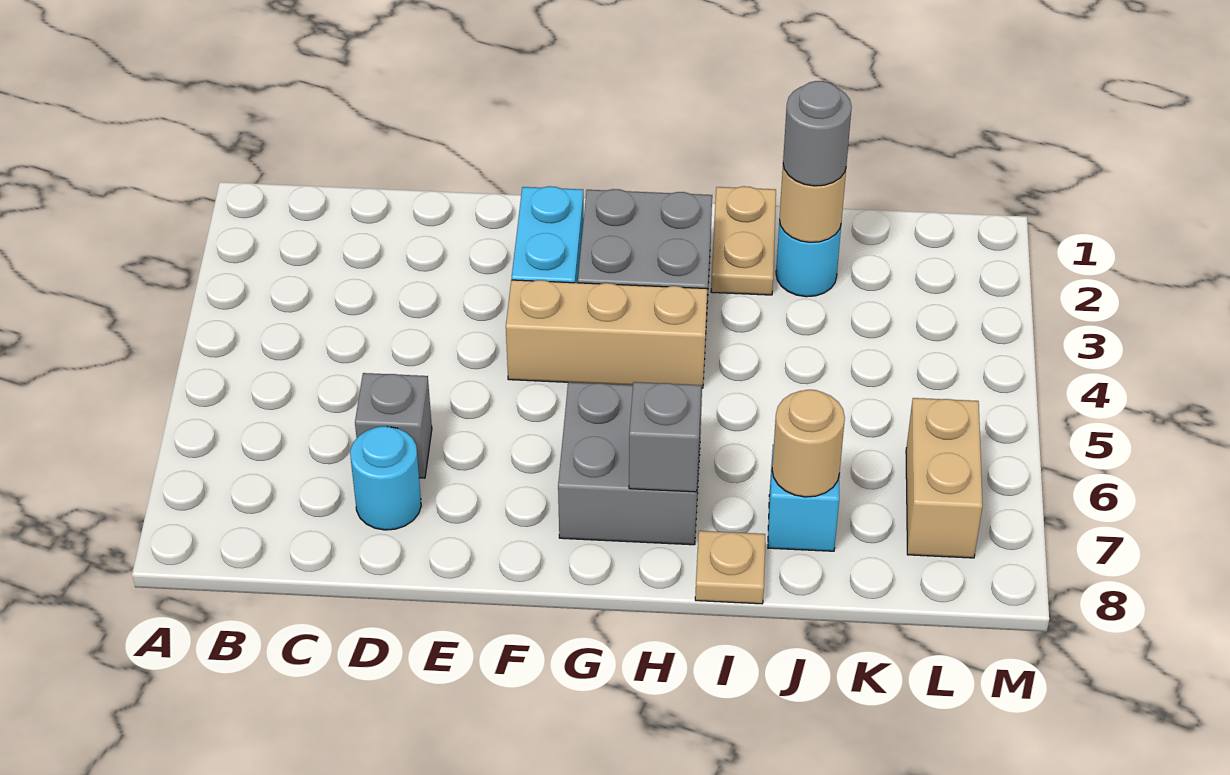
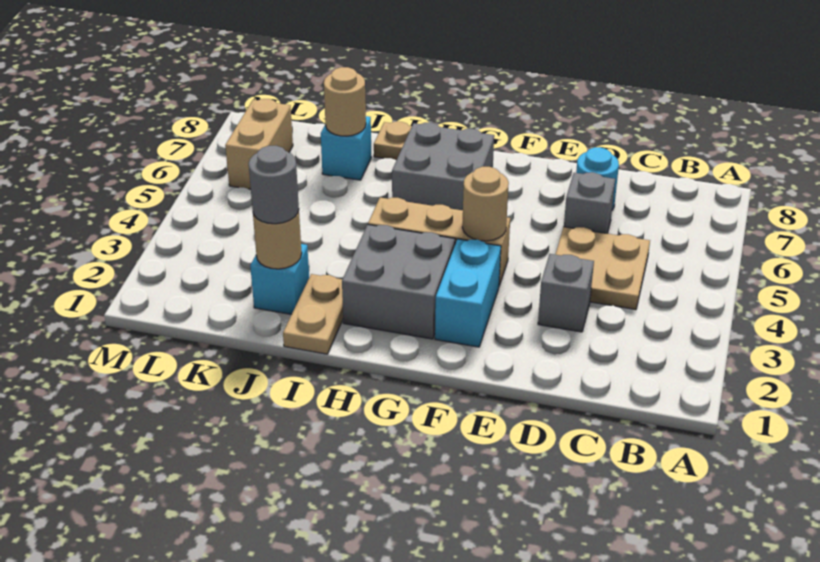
none -> tan 2x2 plate [555,227,650,310]
none -> tan 1x1 round brick [462,167,509,241]
grey 1x1 brick [629,382,701,492] -> grey 1x1 brick moved to [538,254,594,332]
cyan 1x1 round brick [776,220,841,297] -> cyan 1x1 brick [250,244,309,314]

